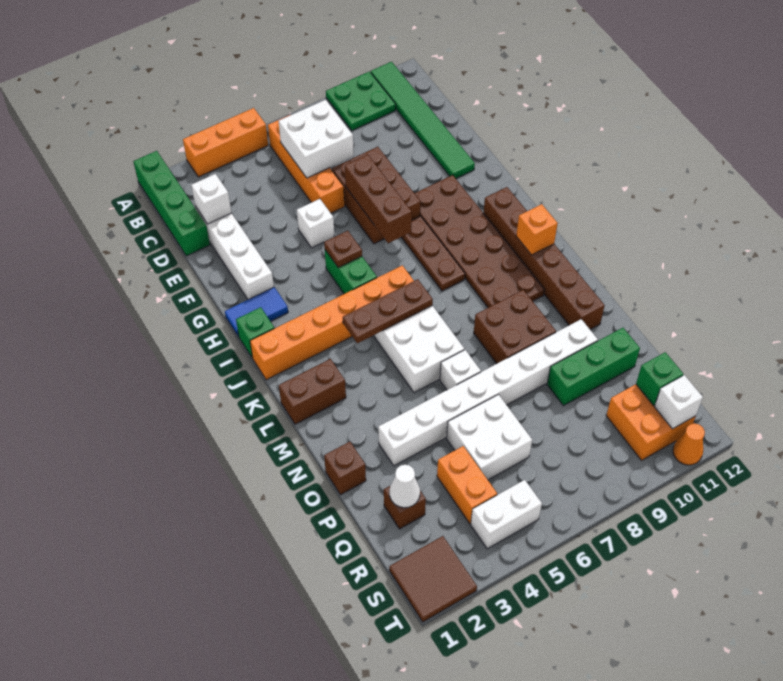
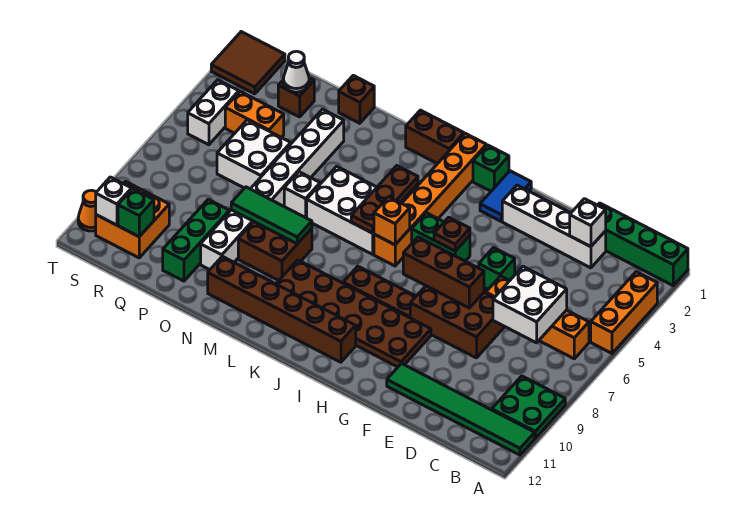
white 1x1 brick [297,199,334,248] -> green 1x1 brick [479,248,515,289]
orange 1x1 brick [516,204,558,255] -> orange 1x1 brick moved to [374,197,410,245]
brown 1x2 brick [279,359,346,424] -> brown 1x2 brick turned to [406,110,464,164]
none -> green 1x3 tile [231,187,312,244]

